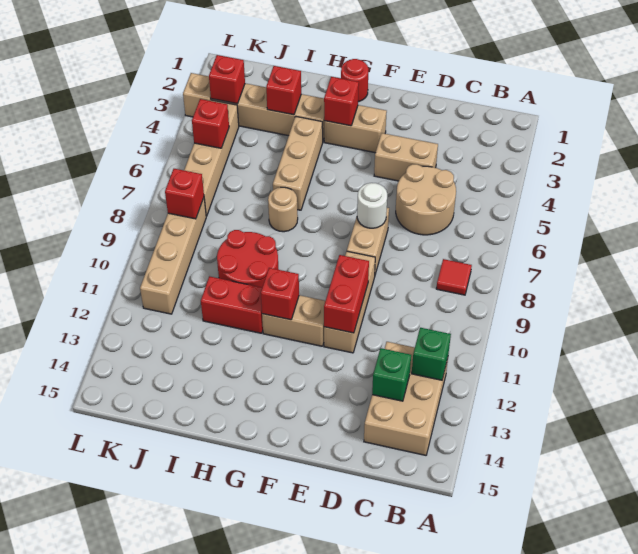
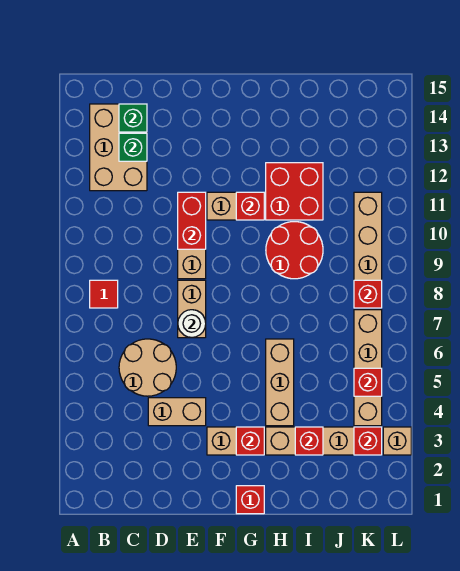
green 1x1 brick [412,328,451,380] -> green 1x1 brick moved to [119,104,147,132]
red 1x1 round brick [341,59,368,102] -> red 1x1 brick [236,486,264,514]
tan 1x1 round brick [268,187,298,232] -> none
red 1x2 brick [201,276,263,333] -> red 2x2 brick [266,163,323,220]

